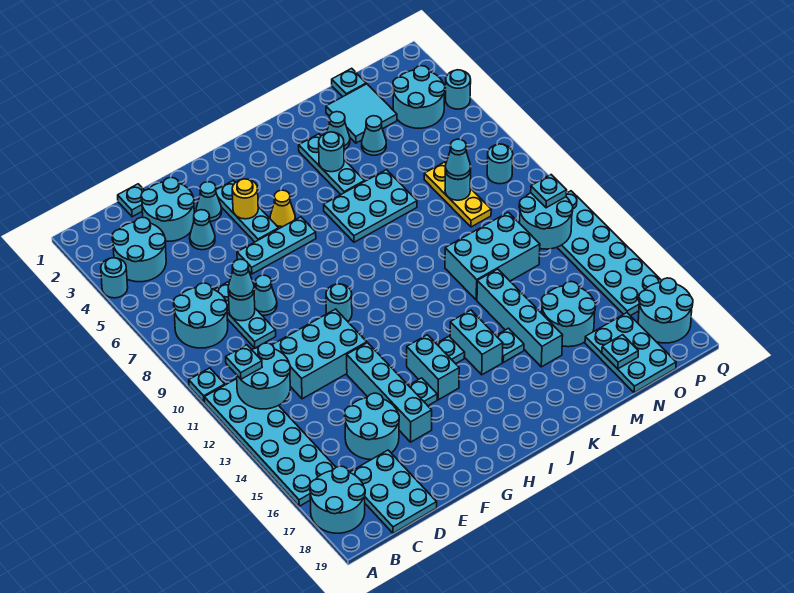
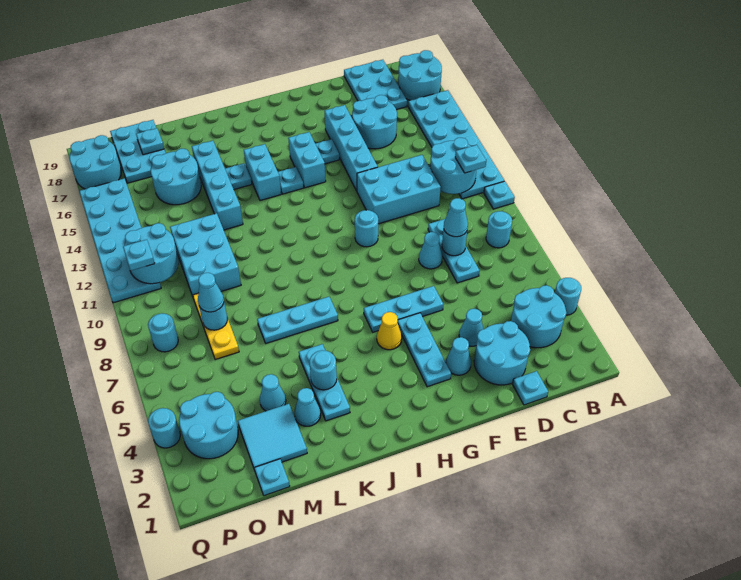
cyan 2x2 round brick [173,283,228,348] -> cyan 1x1 round brick [486,211,512,248]
yellow 1x1 round brick [232,179,258,219] -> none
cyan 2x3 plate [324,170,417,242] -> cyan 1x3 plate [257,297,338,343]
cyan 2x3 brick [445,212,540,300] -> cyan 2x3 brick turned to [170,213,241,296]

